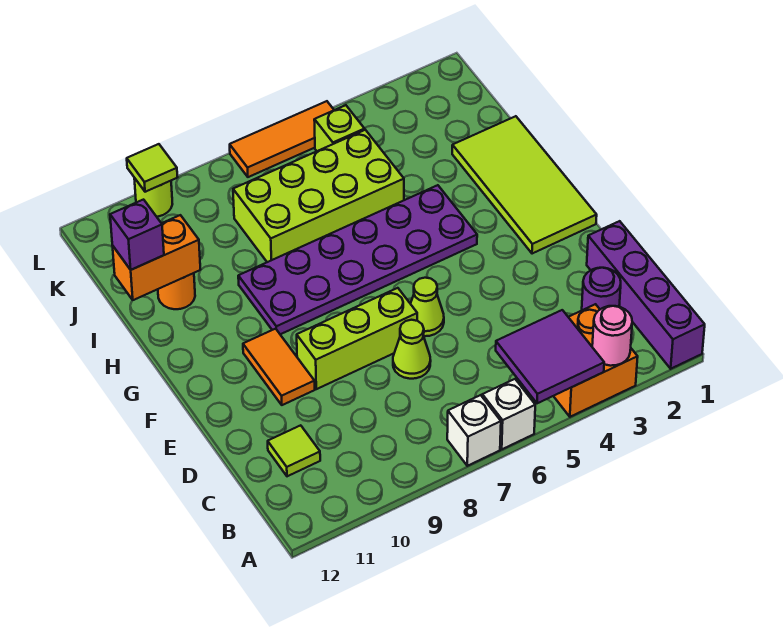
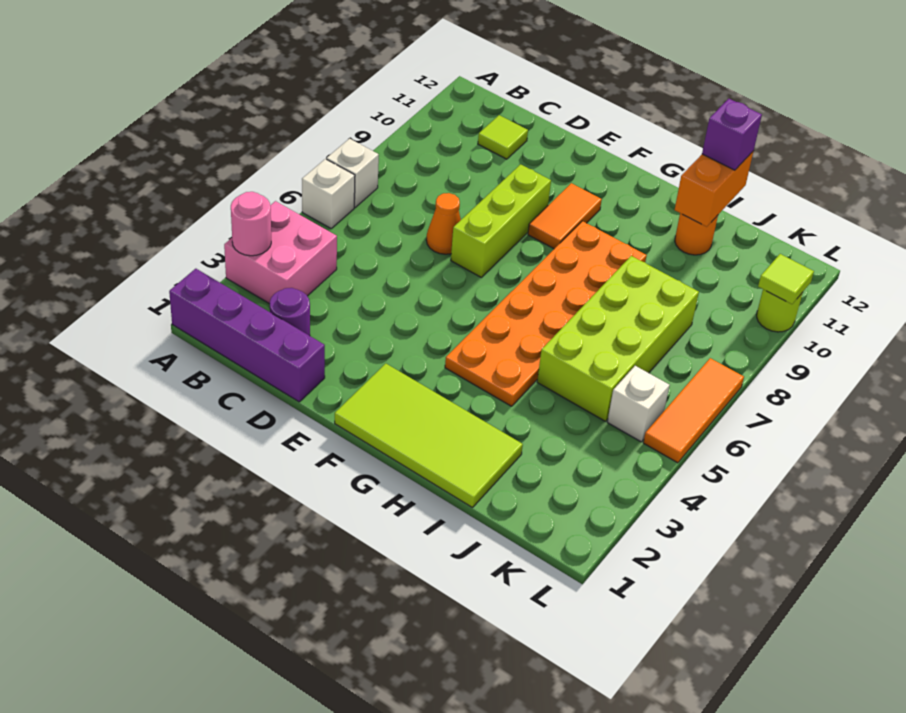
orange 2x2 brick [554,304,638,417] -> pink 2x2 brick [224,201,337,304]
purple 2x2 tile [496,310,604,403] -> none
lime 1x1 cone [393,320,431,379] -> orange 1x1 cone [426,193,461,254]
lime 1x1 cone [411,278,444,336] -> none
orange 1x2 tile [243,329,315,405] -> orange 1x2 tile turned to [528,183,602,249]
purple 2x6 plate [238,185,477,334] -> orange 2x6 plate [445,221,647,406]
lime 1x1 brick [314,105,365,151] -> white 1x1 brick [607,366,670,442]

